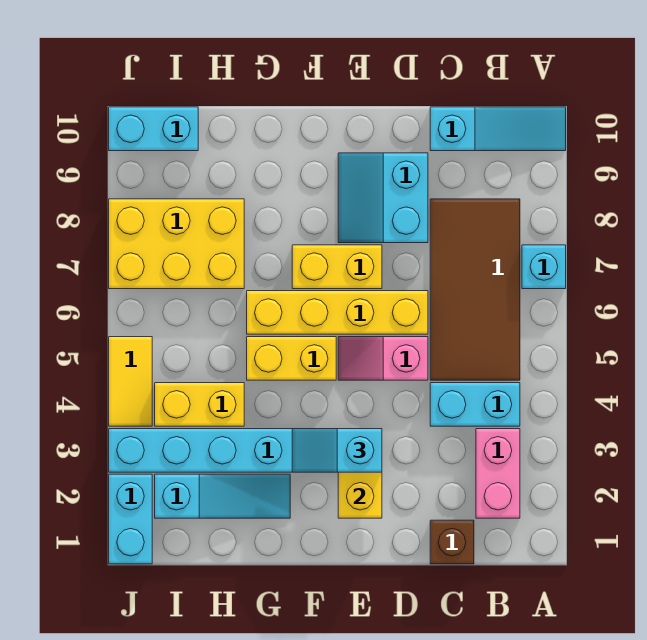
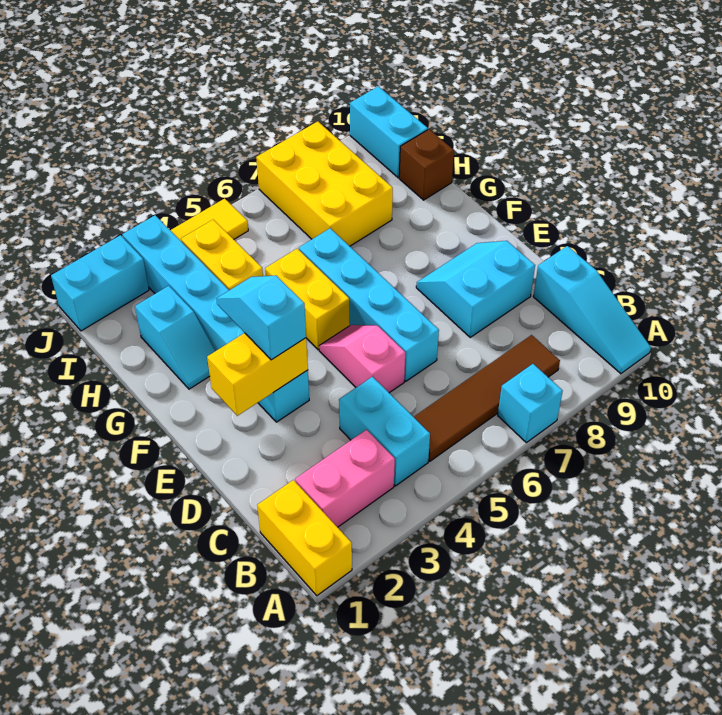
brown 2x4 tile [430,199,520,380] -> brown 1x4 tile [414,335,560,461]
brown 1x1 brick [430,520,474,564] -> brown 1x1 brick moved to [399,129,454,200]
yellow 1x4 brick [247,291,428,334] -> cyan 1x4 brick [299,228,439,381]
yellow 1x2 brick [292,245,382,289] -> yellow 1x2 brick moved to [257,480,352,596]
cyan 1x3 slope [155,474,290,518] -> cyan 1x2 slope [135,286,215,389]

